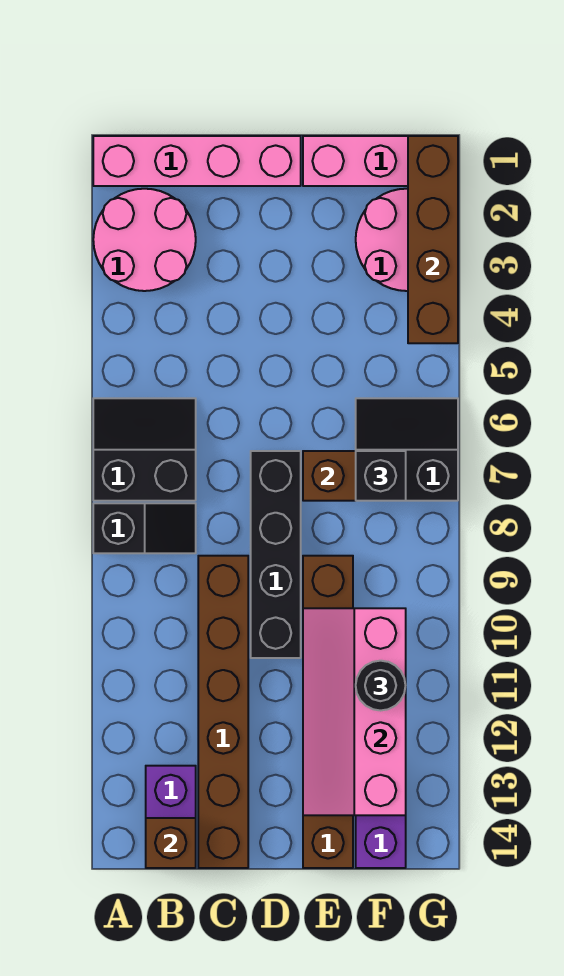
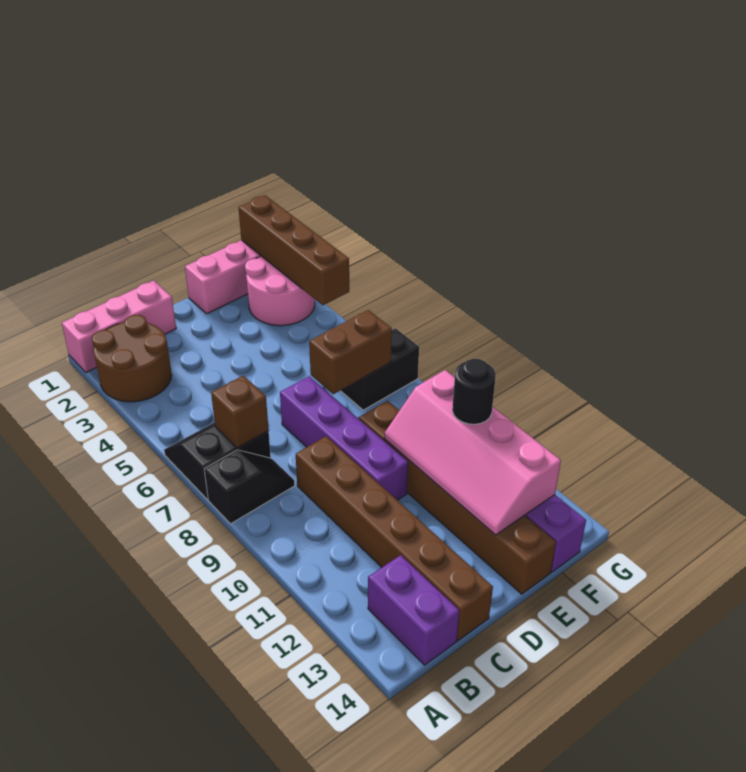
pink 1x4 brick [93,136,301,186] -> pink 1x3 brick [62,281,176,373]
pink 2x2 round brick [93,189,196,291] -> brown 2x2 round brick [92,315,172,402]
brown 1x1 brick [146,818,196,868] -> brown 1x1 brick moved to [211,376,269,448]
black 1x4 brick [251,451,301,658] -> purple 1x4 brick [280,376,408,500]
black 1x1 brick [356,451,406,501] -> none

